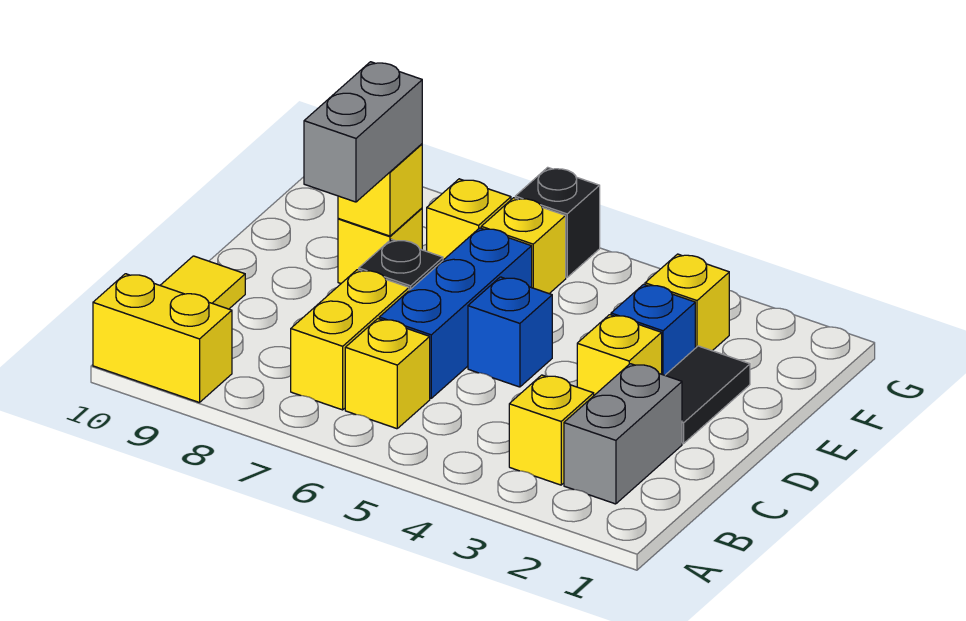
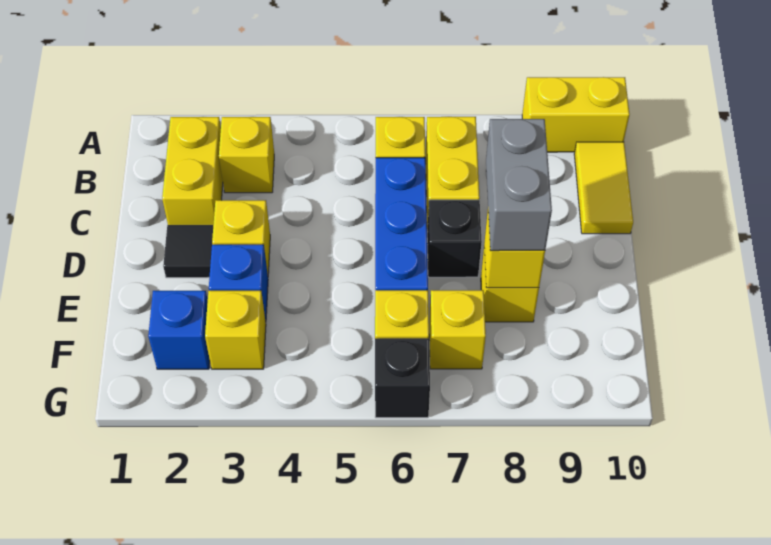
grey 1x2 brick [564,364,682,504] -> yellow 1x2 brick [162,117,223,225]
black 1x2 tile [665,346,750,443] -> black 1x1 tile [163,225,213,278]
blue 1x1 brick [468,277,552,387] -> blue 1x1 brick moved to [148,291,210,369]

